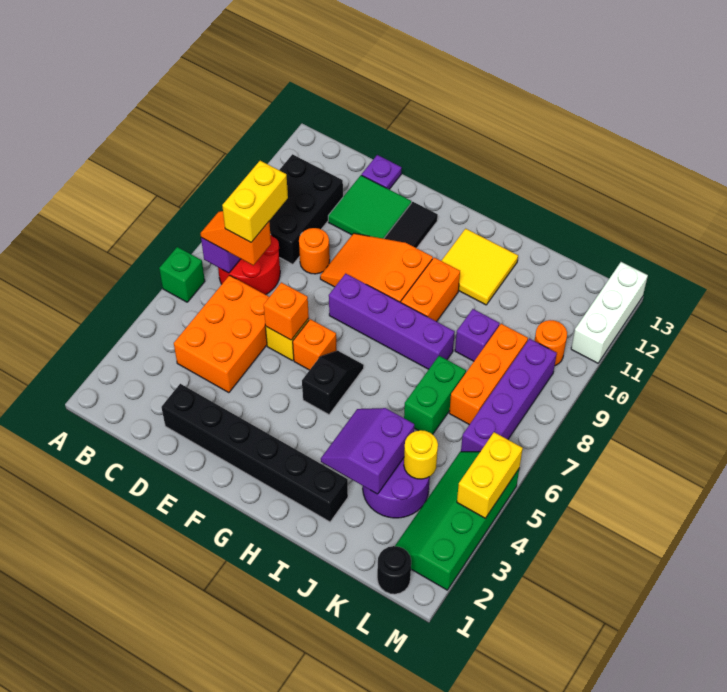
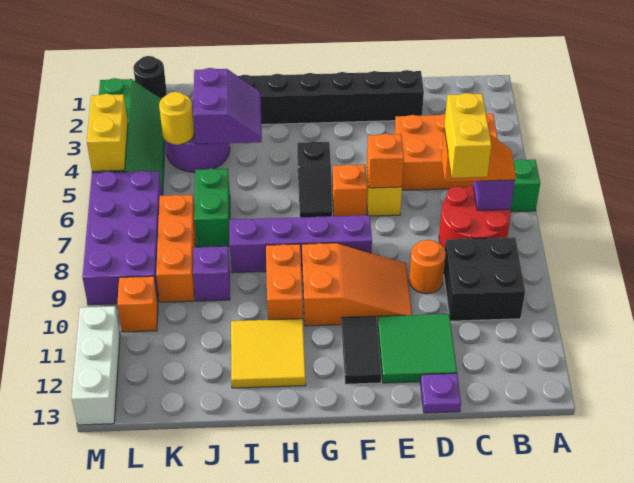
black 2x3 brick [269,154,343,264] -> black 2x2 brick [444,237,525,321]
orange 2x3 brick [174,275,269,393] -> orange 2x3 brick turned to [395,114,498,190]
purple 1x4 brick [461,339,557,452] -> purple 2x4 brick [82,171,162,305]
orange 1x1 round brick [535,320,567,366] -> orange 1x1 brick [117,276,158,332]

